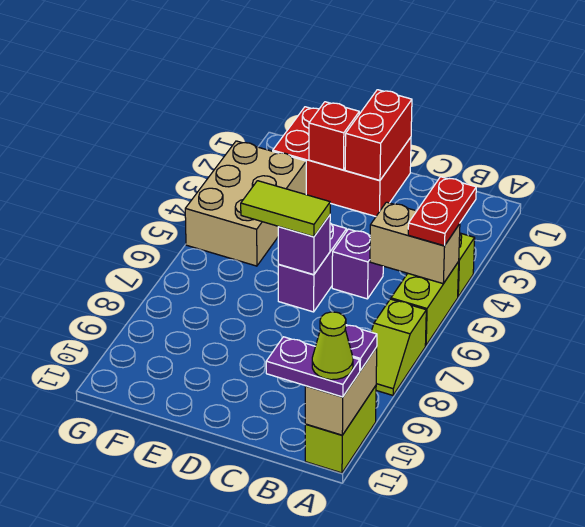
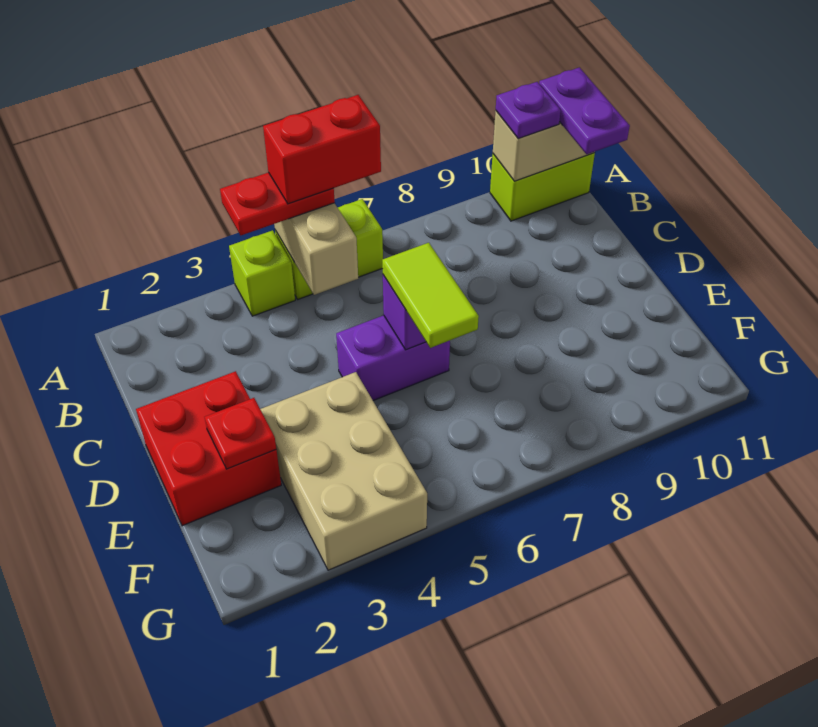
lime 1x2 slope [371,299,426,395] -> none
lime 1x1 cone [312,312,353,380] -> none
purple 1x1 brick [332,229,383,299] -> none
red 2x3 brick [273,107,411,216] -> red 2x2 brick [136,371,281,526]
red 1x2 brick [345,90,412,180] -> red 1x2 brick moved to [263,95,381,204]
red 1x1 brick [309,102,359,170] -> red 1x1 plate [205,398,276,469]
tan 2x3 brick [185,141,306,266] -> tan 2x3 brick turned to [260,372,427,570]

